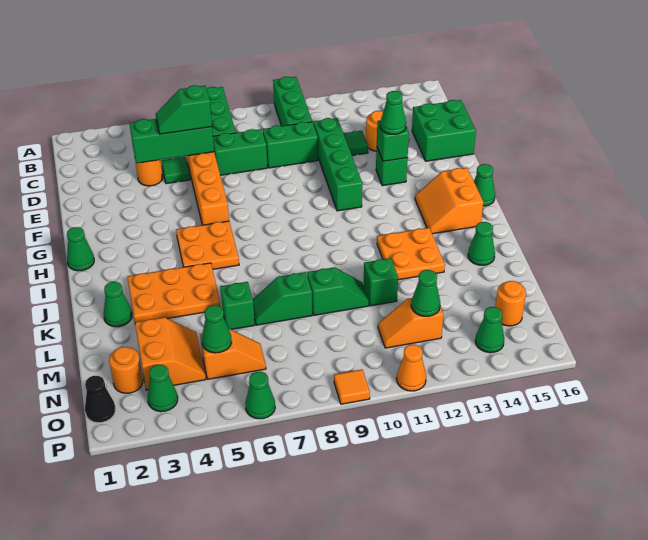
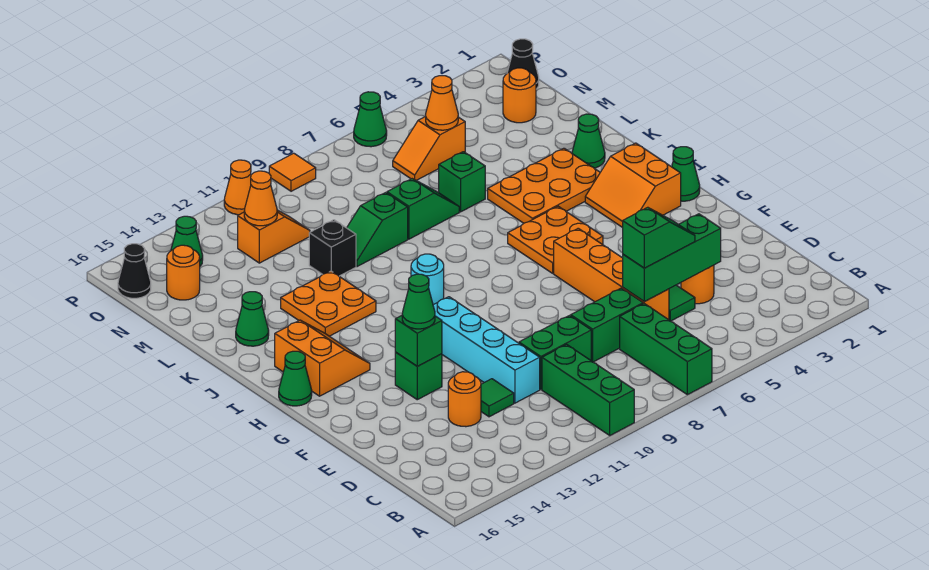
green 1x4 brick [314,118,362,211] -> cyan 1x4 brick [433,297,540,403]
green 2x2 brick [412,100,476,161] -> none
none -> cyan 1x1 round brick [411,254,444,305]
green 1x1 brick [364,258,398,306] -> black 1x1 brick [309,220,356,276]
orange 2x2 slope [135,317,206,390] -> orange 2x2 slope moved to [585,143,681,228]
green 1x1 cone [202,305,232,353] -> orange 1x1 cone [426,76,458,130]
green 1x1 cone [411,270,440,317] -> orange 1x1 cone [244,171,277,226]
green 1x1 cone [148,365,178,412] -> none
none -> black 1x1 cone [118,244,151,298]

